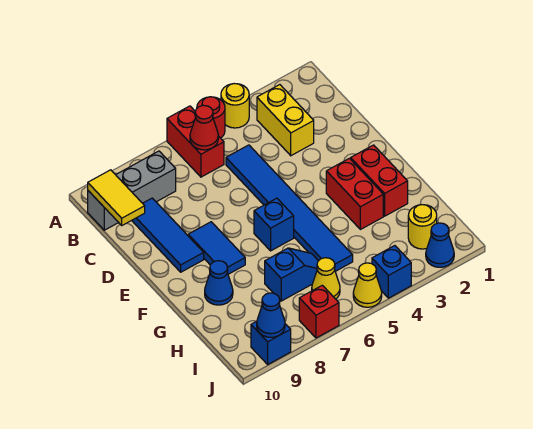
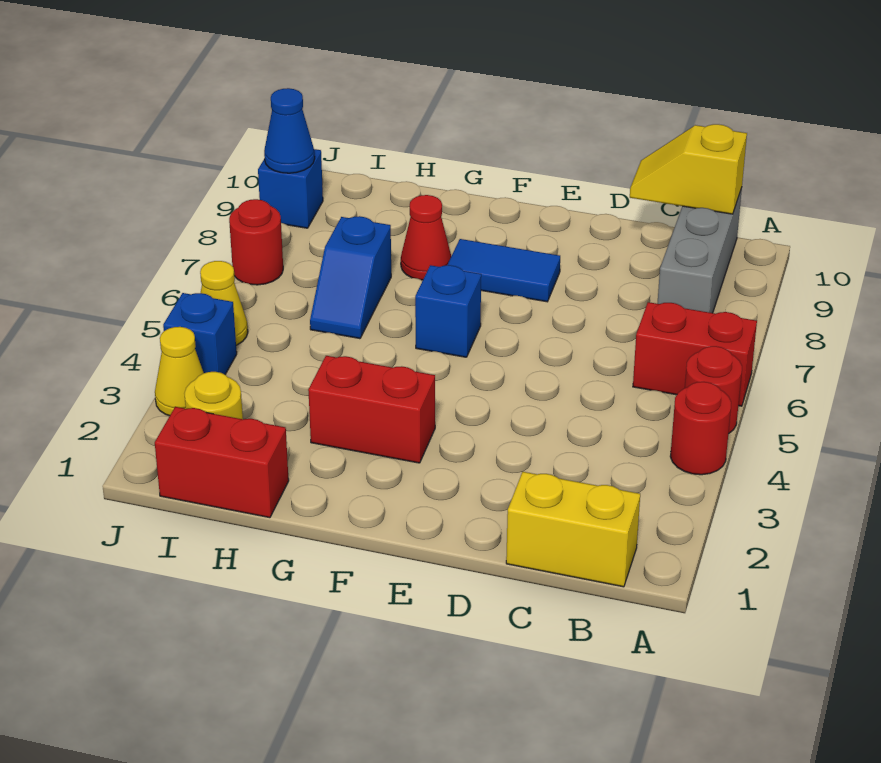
yellow 1x1 round brick [221,84,249,128] -> red 1x1 round brick [670,382,731,475]
yellow 1x2 brick [257,85,314,156] -> yellow 1x2 brick moved to [506,472,640,587]
red 1x1 cone [190,105,218,150] -> red 1x1 cone moved to [401,195,451,280]
yellow 1x2 tile [88,170,145,225] -> yellow 1x2 slope [630,124,747,214]
blue 1x6 tile [226,145,353,271] -> none
blue 1x3 tile [132,198,204,272] -> none
red 1x2 brick [351,145,408,216] -> red 1x2 brick moved to [155,407,289,518]
blue 1x1 cone [205,261,233,305] -> none
yellow 1x1 cone [312,258,340,299] -> yellow 1x1 cone moved to [155,327,204,416]
blue 1x1 cone [426,223,454,267] -> none
red 1x1 brick [299,285,339,338] -> red 1x1 round brick [229,199,283,285]

